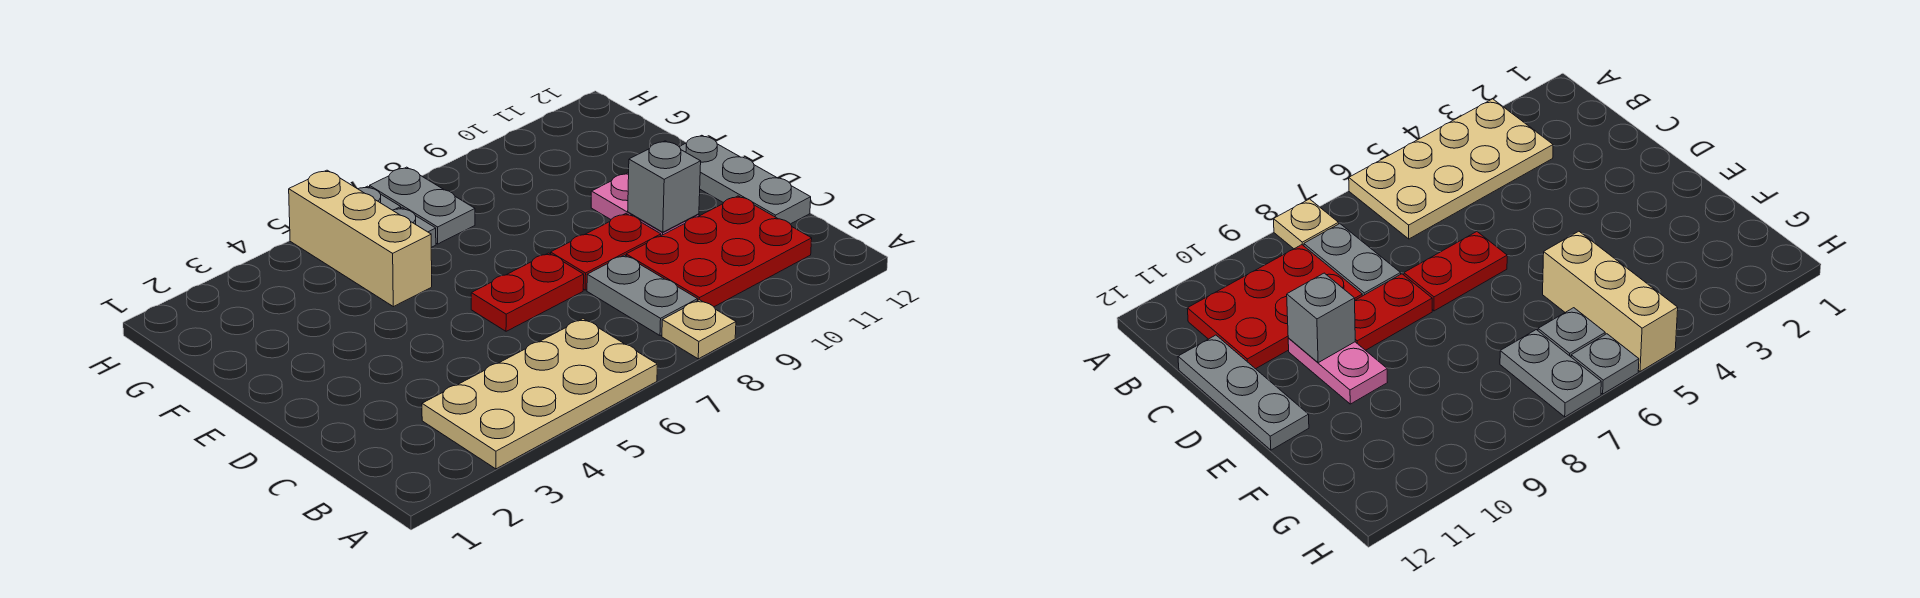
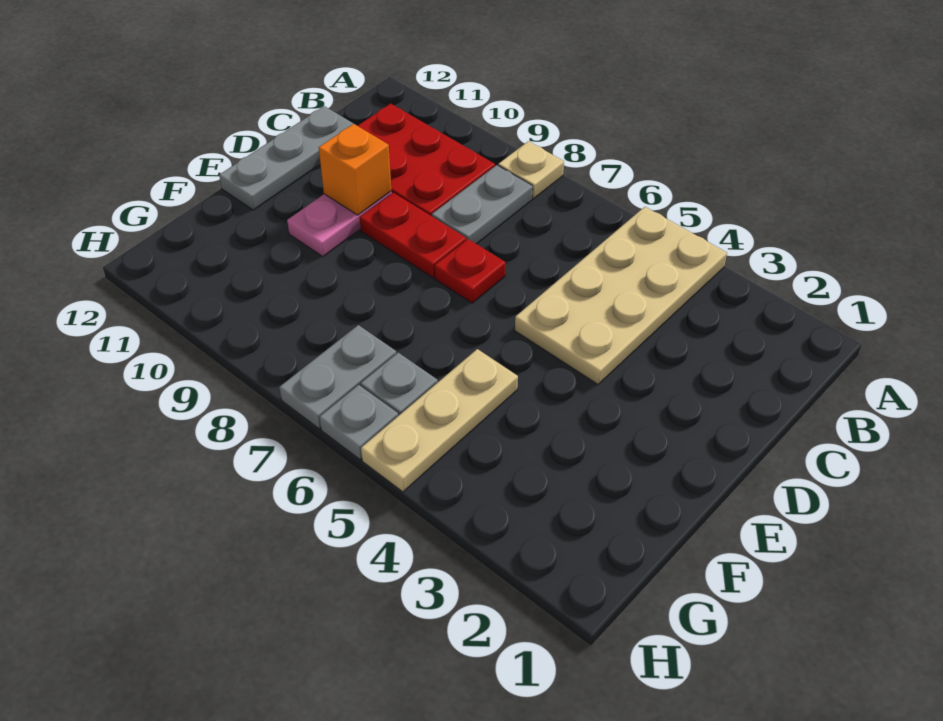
tan 2x4 plate [422,319,657,469] -> tan 2x4 plate turned to [515,207,727,384]
red 1x2 plate [471,253,584,331] -> red 1x1 plate [435,239,506,303]
grey 1x1 brick [628,141,701,232] -> orange 1x1 brick [319,124,391,215]
tan 1x3 brick [289,170,432,307] -> tan 1x3 plate [361,349,518,492]

